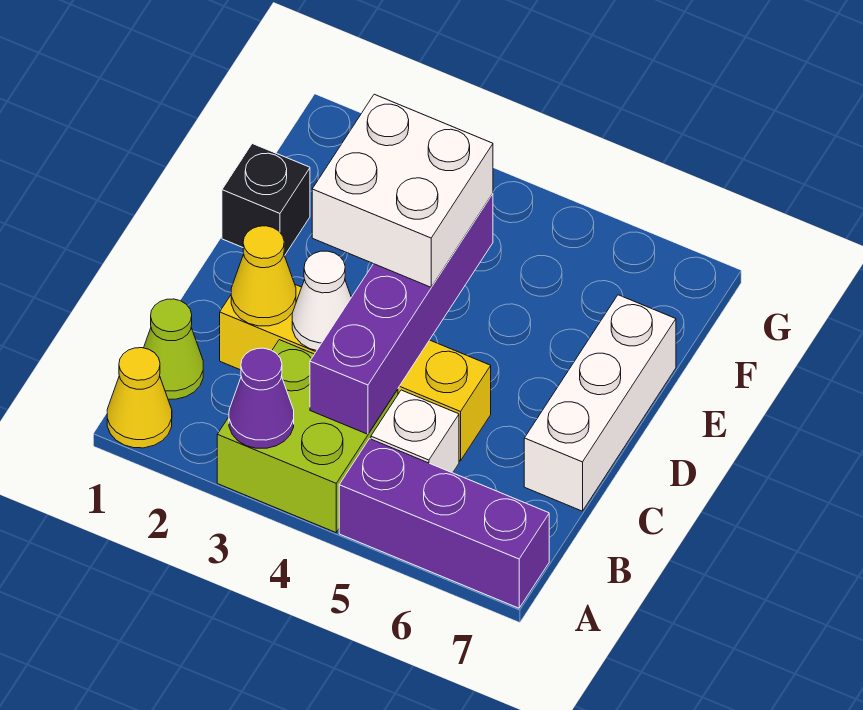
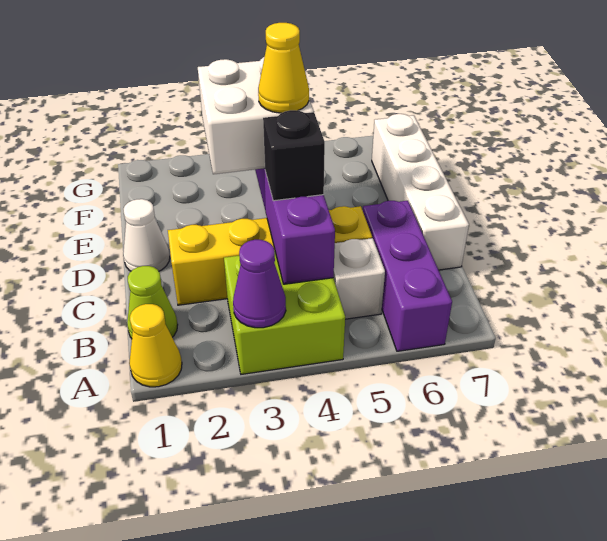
purple 1x3 brick [339,439,549,608] -> purple 1x3 brick turned to [363,201,452,351]
yellow 1x1 cone [231,226,296,326] -> yellow 1x1 cone moved to [258,23,309,113]
white 1x1 cone [292,251,351,351] -> white 1x1 cone moved to [123,199,170,271]
white 1x3 brick [524,295,676,511] -> white 1x4 brick [372,114,469,270]
black 1x1 brick [222,144,310,256] -> black 1x1 brick moved to [263,110,325,201]

